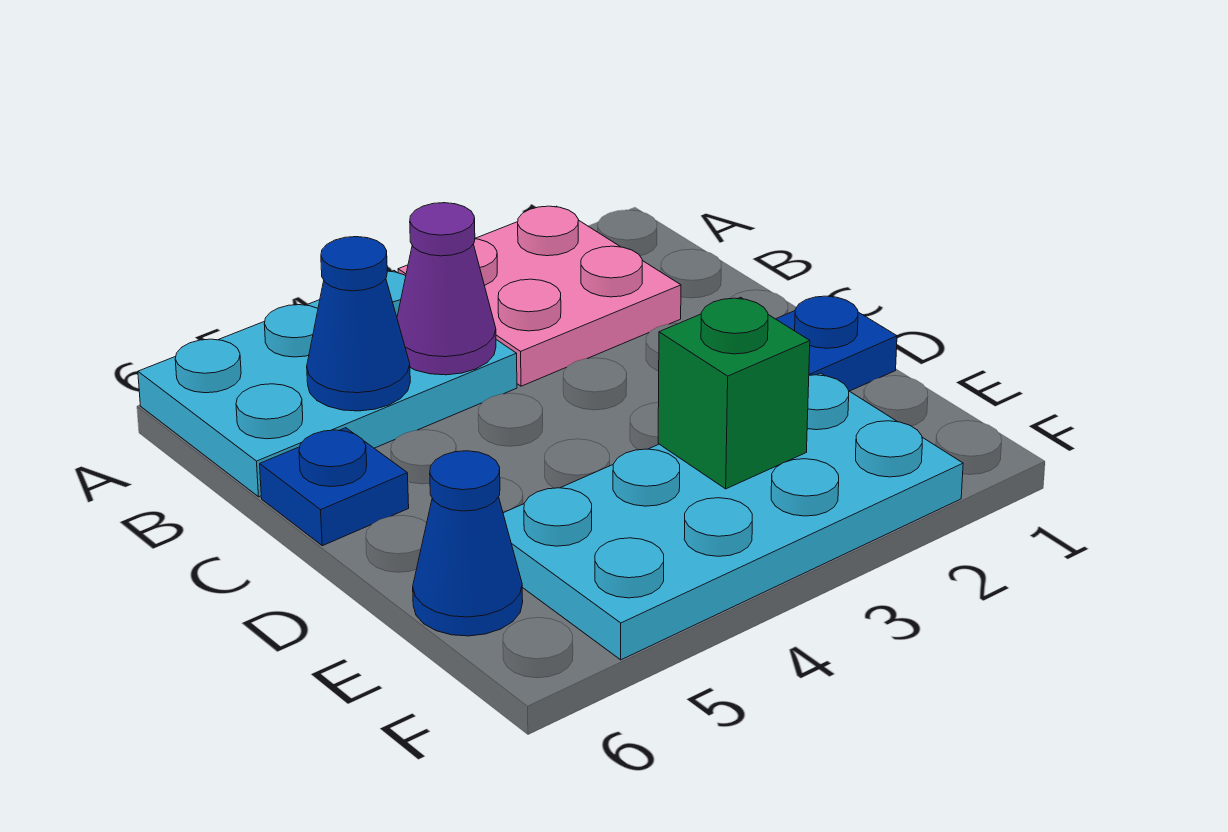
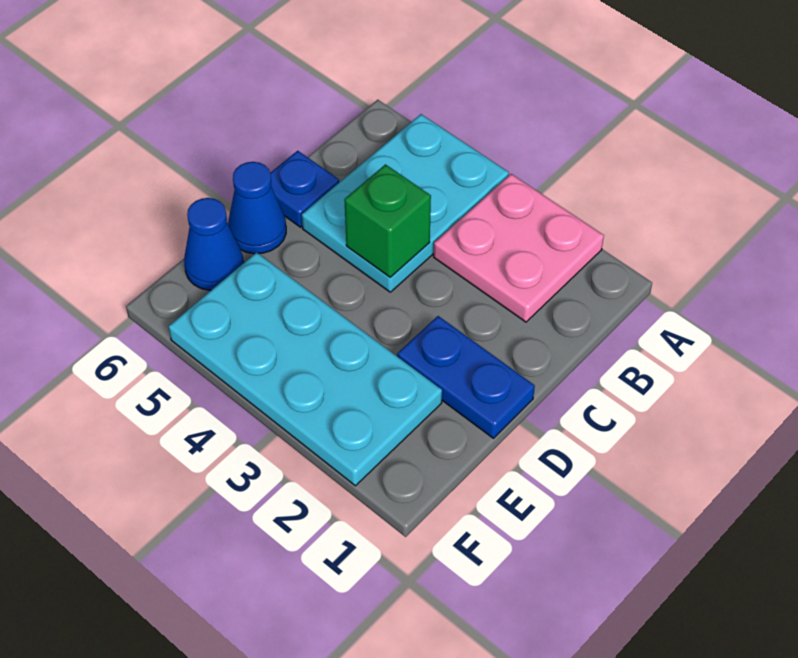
cyan 2x3 plate [138,271,517,497] -> cyan 2x3 plate turned to [302,114,509,292]
purple 1x1 cone [397,203,496,375] -> none
blue 1x1 cone [307,237,410,411] -> blue 1x1 cone moved to [228,162,286,254]
green 1x1 brick [658,297,810,489] -> green 1x1 brick moved to [344,164,431,277]

